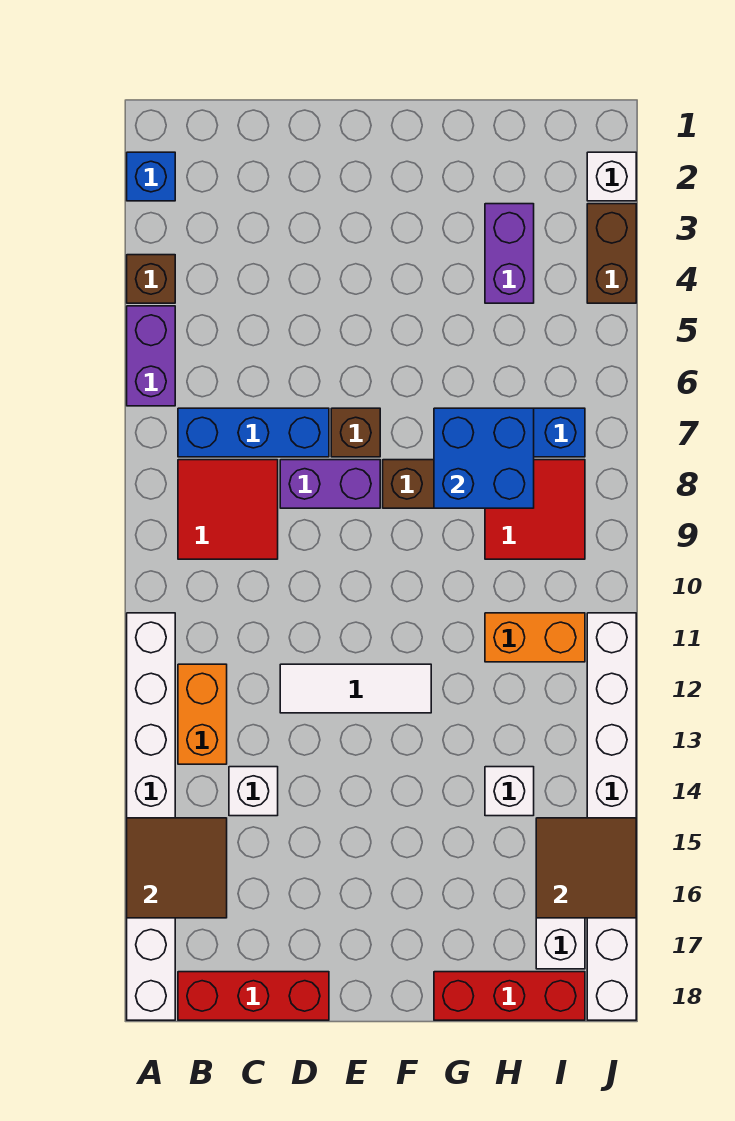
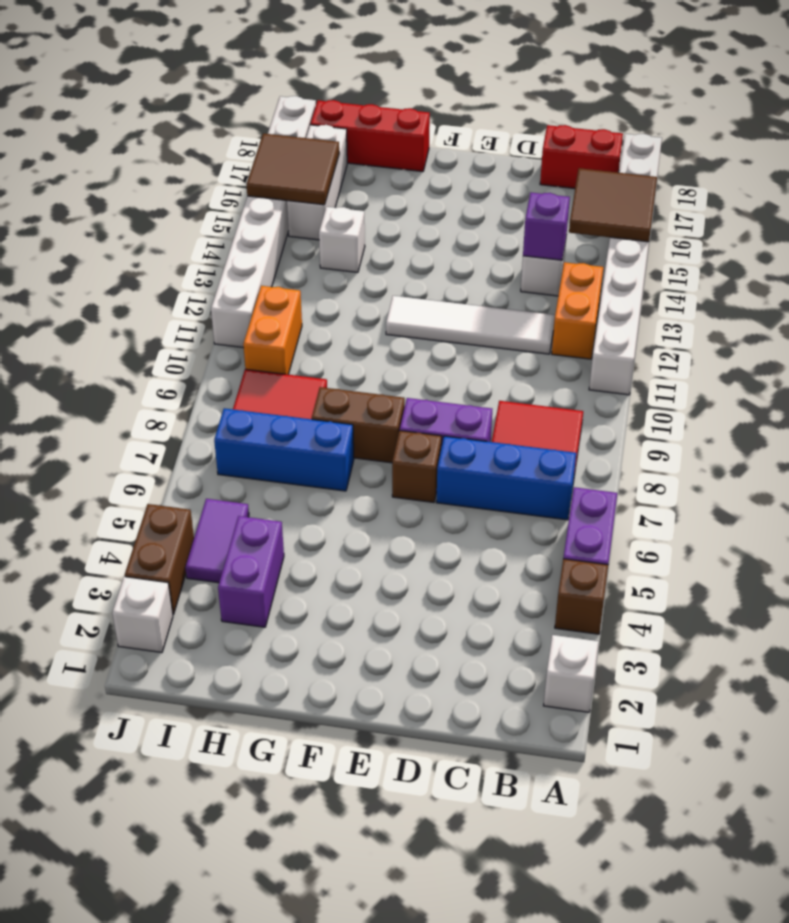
blue 1x1 brick [127,152,175,201] -> white 1x1 brick [544,635,599,712]
red 1x3 brick [178,972,329,1020] -> red 1x2 brick [540,125,623,189]
none -> purple 1x1 brick [523,193,570,260]
white 1x3 tile [280,664,431,713] -> white 1x4 tile [386,296,555,354]
blue 2x2 brick [434,408,534,508] -> none
orange 1x2 brick [485,613,585,662] -> orange 1x2 brick turned to [243,286,302,375]
none -> purple 1x2 tile [185,499,249,583]

